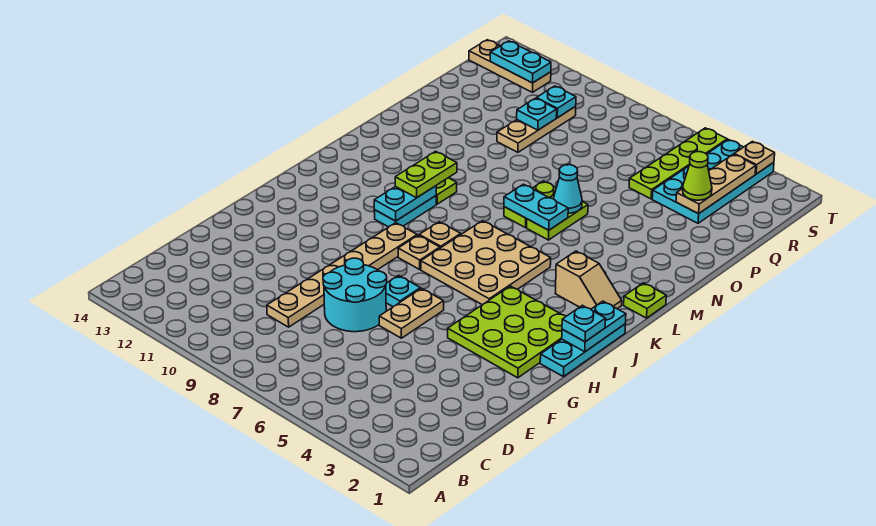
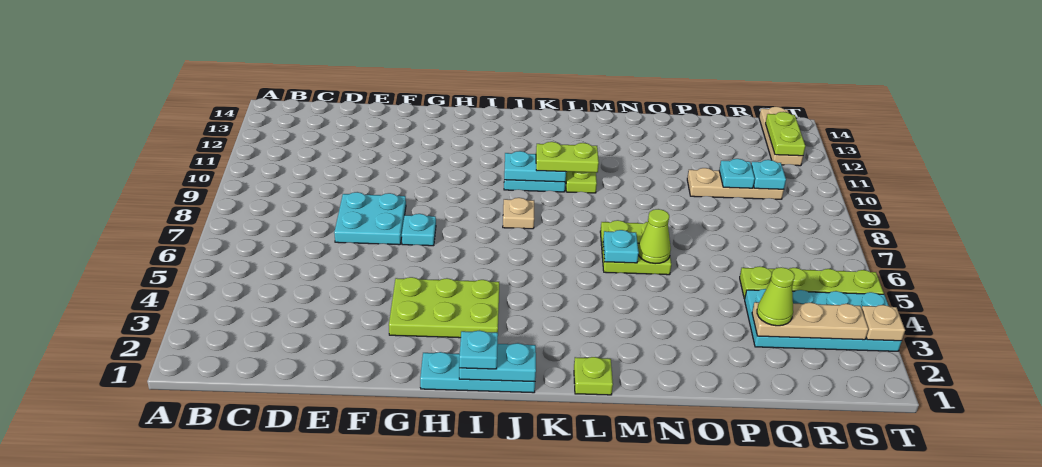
tan 1x6 plate [267,223,417,327] -> none
cyan 2x2 round brick [323,258,387,332] -> cyan 2x2 plate [334,192,406,245]
tan 1x2 plate [379,288,444,338] -> none
lime 3x3 plate [448,286,566,378] -> lime 2x3 plate [389,277,499,338]
tan 3x3 plate [421,221,551,305] -> none
tan 1x1 plate [398,235,440,269] -> none
tan 1x2 slope [555,251,622,309] -> none
cyan 1x2 plate [504,184,568,230] -> cyan 1x1 plate [603,230,639,263]
cyan 1x1 cone [553,165,582,213] -> lime 1x1 cone [638,209,671,264]
cyan 1x2 plate [490,41,551,83] -> lime 1x2 plate [766,112,805,156]

